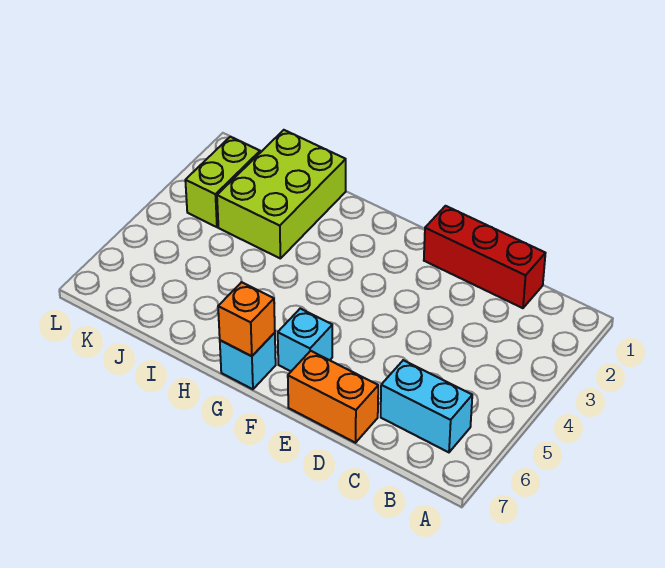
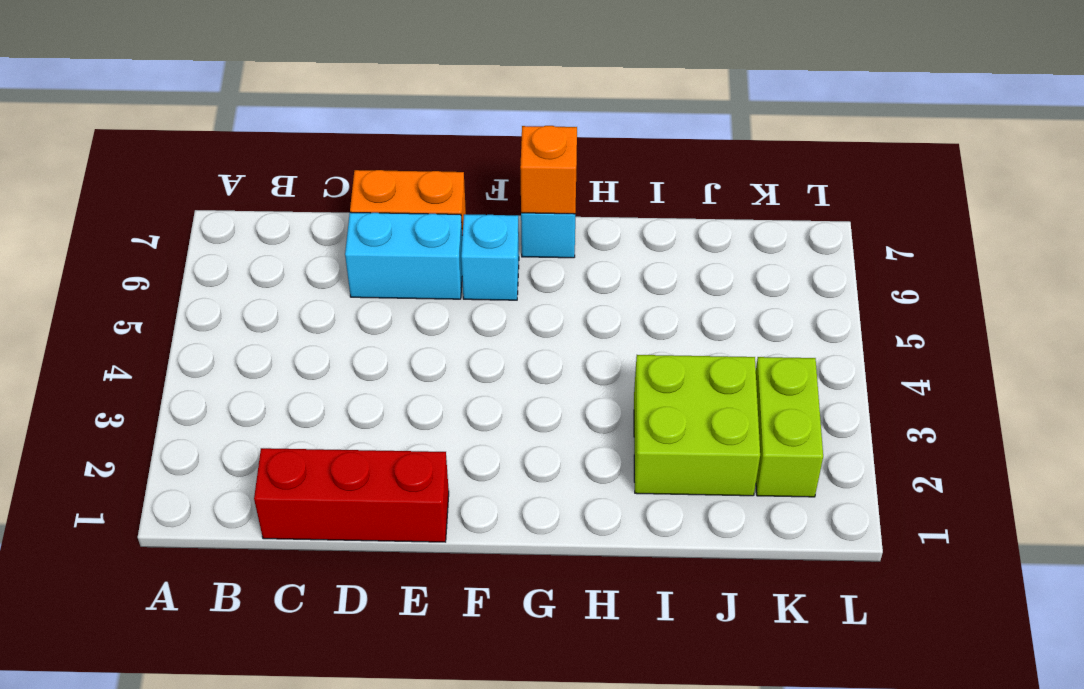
cyan 1x2 brick [381,360,472,452] -> cyan 1x2 brick moved to [345,212,462,299]
lime 2x3 brick [217,130,346,259] -> lime 2x2 brick [634,355,760,496]

